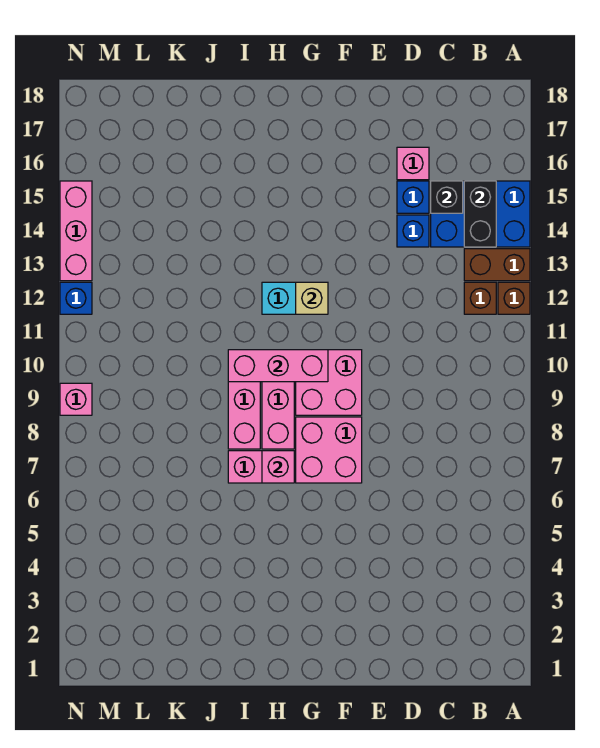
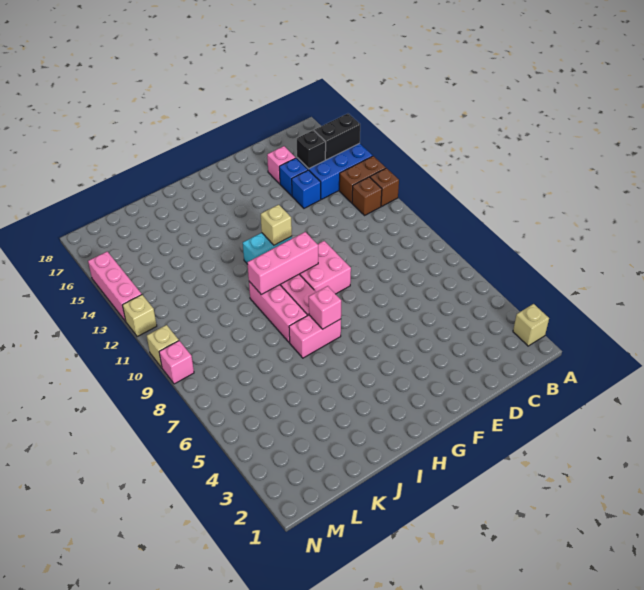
none -> tan 1x1 brick [513,304,549,346]
black 1x2 brick [464,181,496,247] -> black 1x2 brick turned to [314,114,360,160]
pink 2x2 brick [296,417,362,483] -> none
none -> tan 1x1 brick [147,325,179,368]
blue 1x1 brick [60,282,92,314] -> tan 1x1 brick [122,295,157,337]

